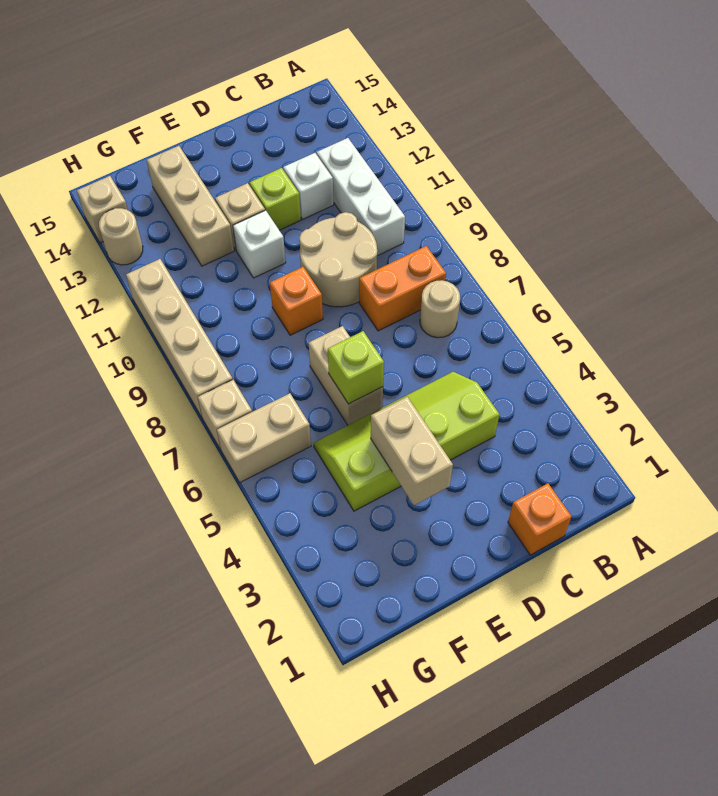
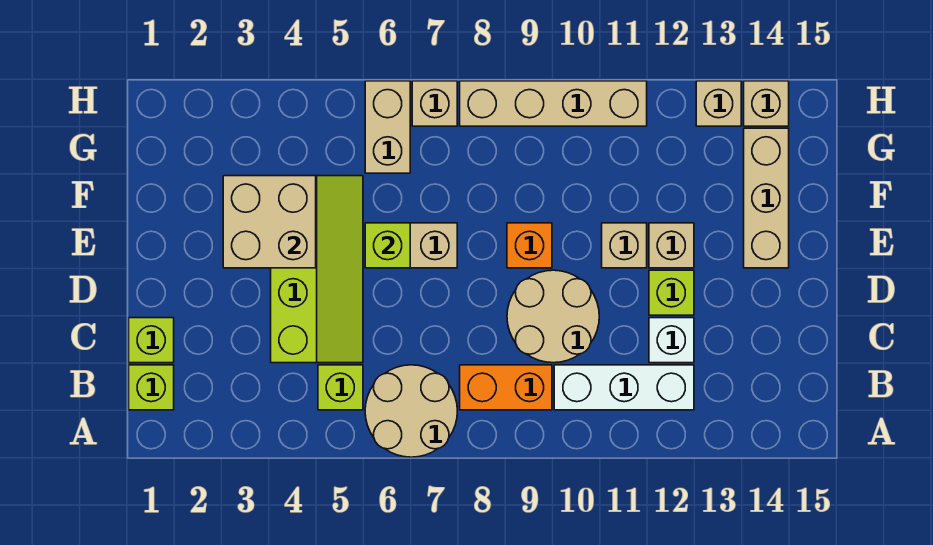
none -> lime 1x1 brick [129,365,174,410]
none -> lime 1x1 brick [318,365,363,410]
tan 1x1 round brick [420,280,460,338] -> tan 2x2 round brick [365,365,457,457]
orange 1x2 brick [359,246,446,331] -> orange 1x2 brick turned to [460,365,552,410]
orange 1x1 brick [508,483,571,555] -> lime 1x1 brick [129,318,174,363]
tan 1x2 brick [371,397,453,505] -> tan 2x2 brick [223,176,316,268]
white 1x1 brick [233,210,286,278] -> tan 1x1 brick [602,223,647,268]
tan 1x3 brick [147,146,234,266] -> tan 1x3 brick turned to [744,128,789,268]
tan 1x1 round brick [99,208,143,265] -> tan 1x1 brick [696,81,741,126]

